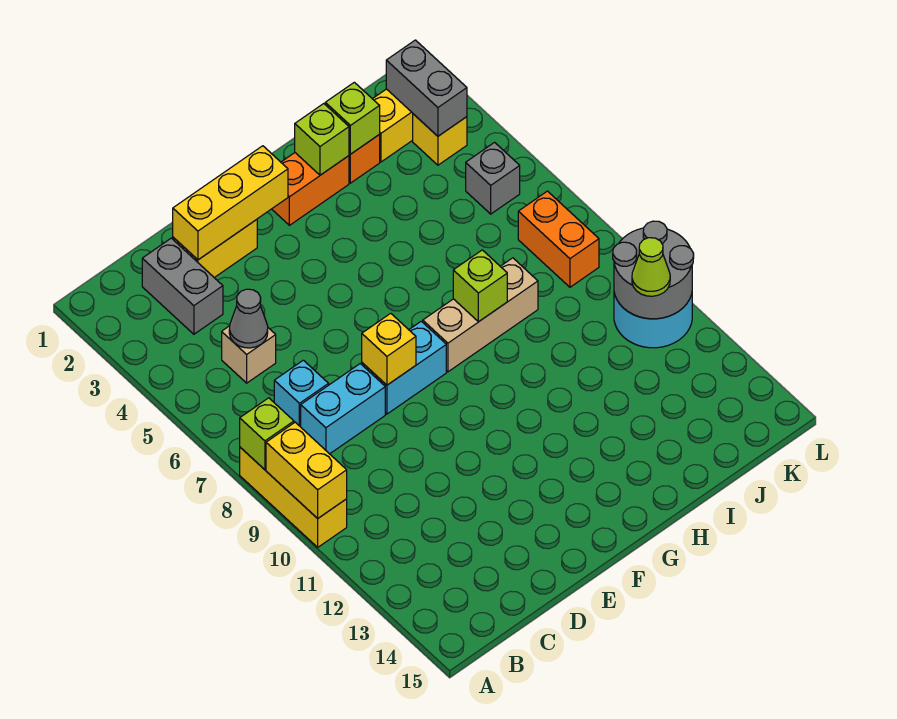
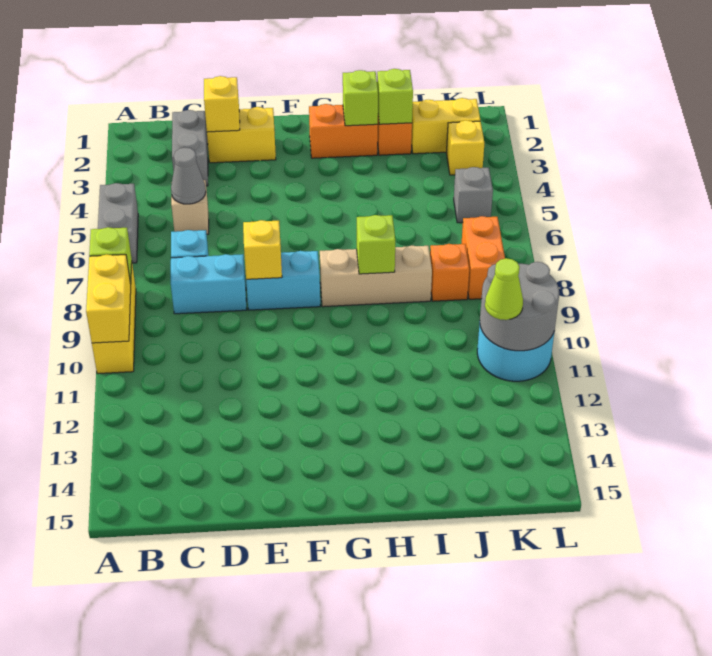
yellow 1x3 brick [173,146,288,260] -> yellow 1x1 brick [204,76,240,132]
none -> orange 1x1 brick [430,244,469,301]
grey 1x2 brick [386,40,467,136] -> grey 1x2 brick moved to [98,183,138,263]

